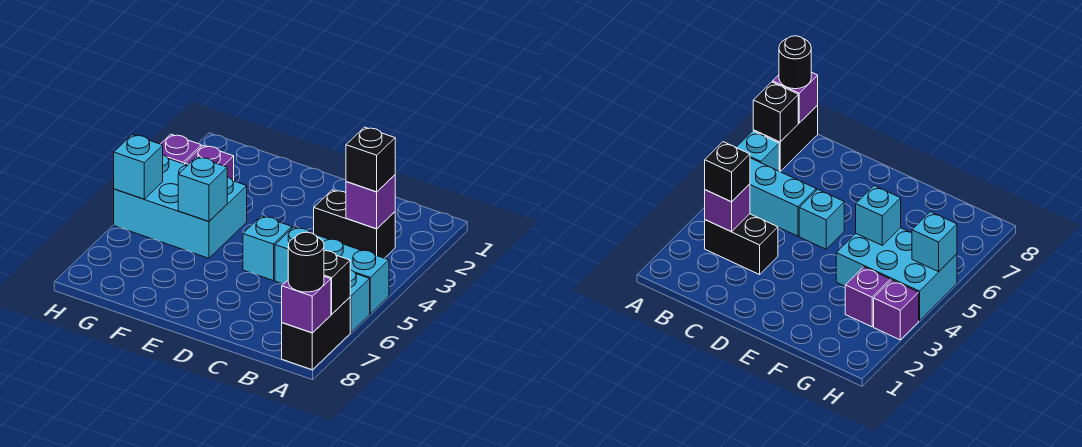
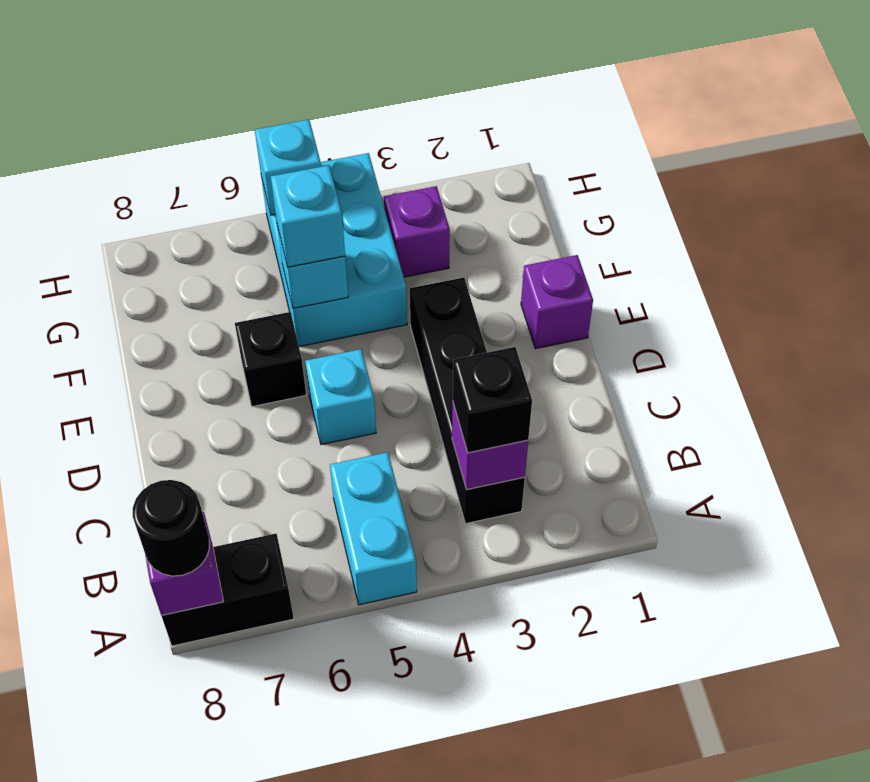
cyan 1x3 brick [275,227,389,314] -> cyan 1x2 brick [330,452,417,605]
cyan 1x1 brick [350,270,370,332] -> cyan 1x1 brick moved to [271,165,345,267]
black 1x1 brick [324,251,350,314] -> black 1x1 brick moved to [235,312,306,407]
black 1x2 brick [314,190,395,258] -> black 1x4 brick [410,278,525,524]
purple 1x1 brick [161,134,201,164] -> purple 1x1 brick moved to [521,255,593,349]

